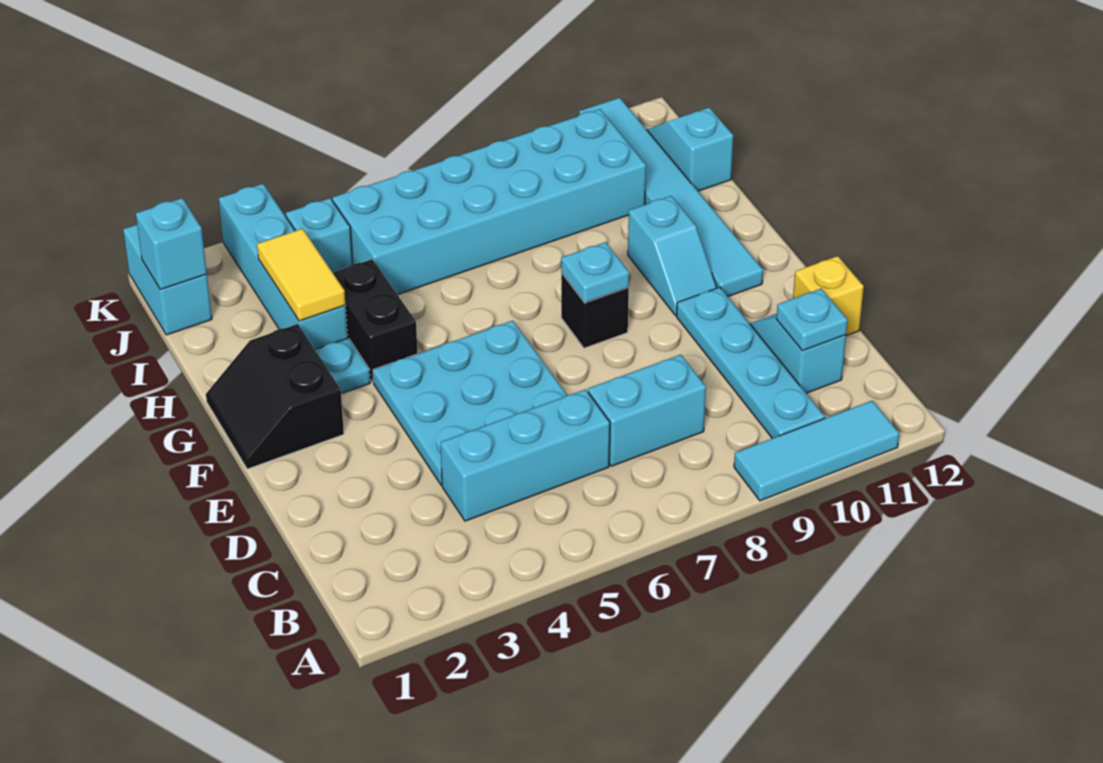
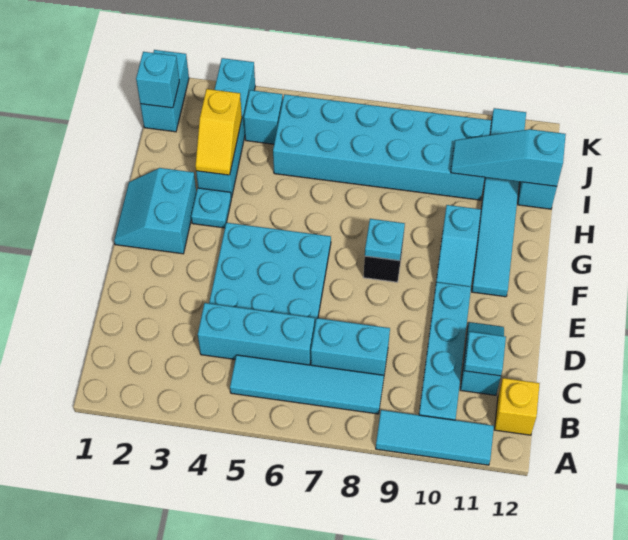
none -> cyan 1x4 tile [230,355,384,414]
yellow 1x1 brick [793,256,864,336] -> yellow 1x1 brick moved to [495,378,540,435]
black 2x2 slope [206,324,344,469] -> cyan 2x2 slope [114,168,196,254]
black 1x2 brick [333,259,418,382] -> none
yellow 1x2 tile [257,229,345,321] -> yellow 1x2 slope [195,89,242,175]
none -> cyan 1x3 slope [451,129,566,186]

